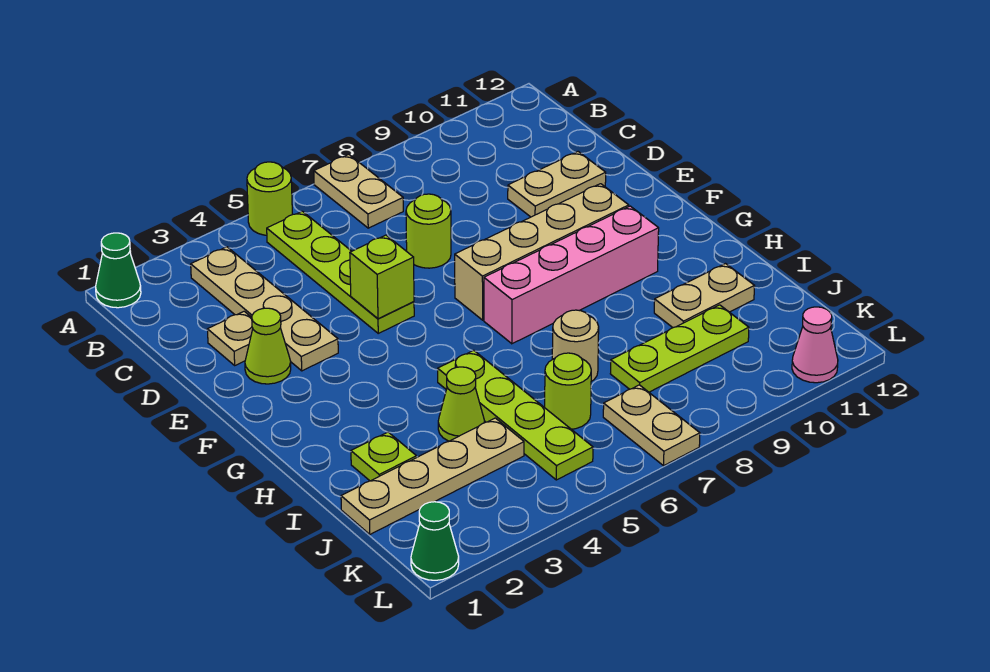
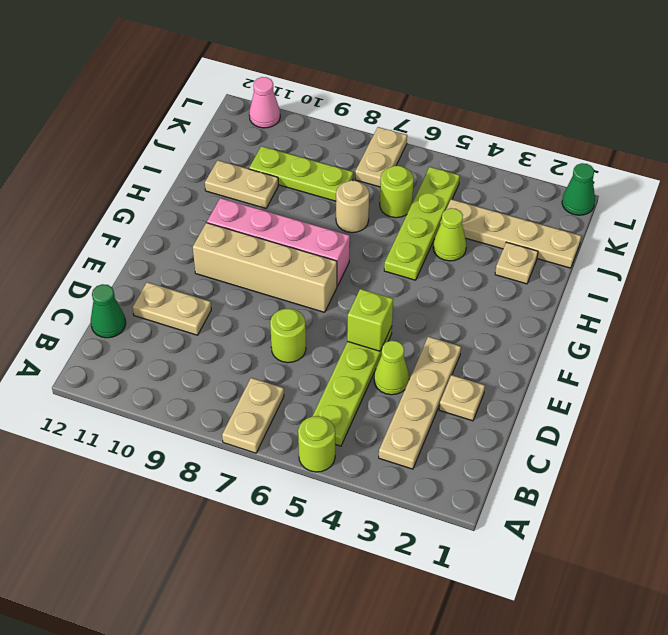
green 1x1 cone [96,233,141,308] -> green 1x1 cone moved to [91,284,126,338]
lime 1x1 cone [245,308,291,384] -> lime 1x1 cone moved to [374,341,409,395]
lime 1x1 plate [351,432,417,481] -> tan 1x1 plate [495,242,538,284]

